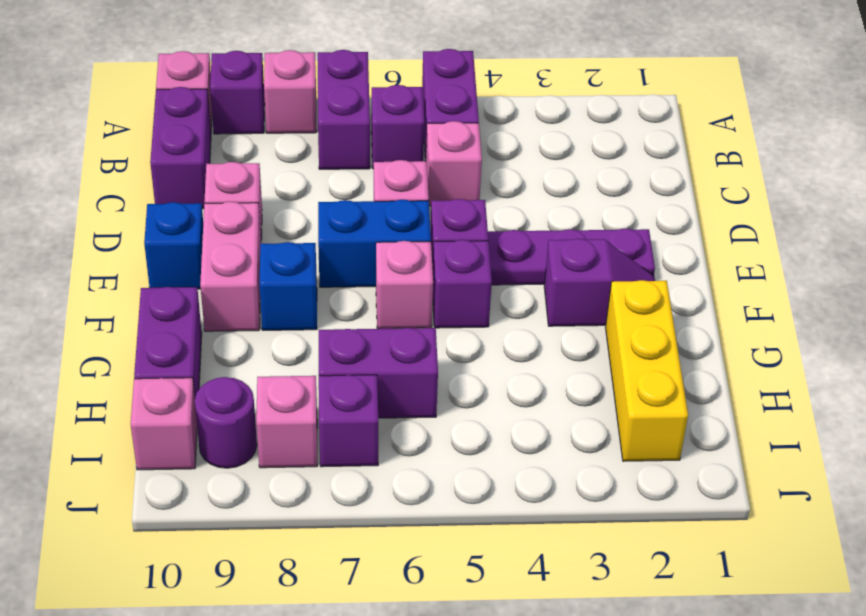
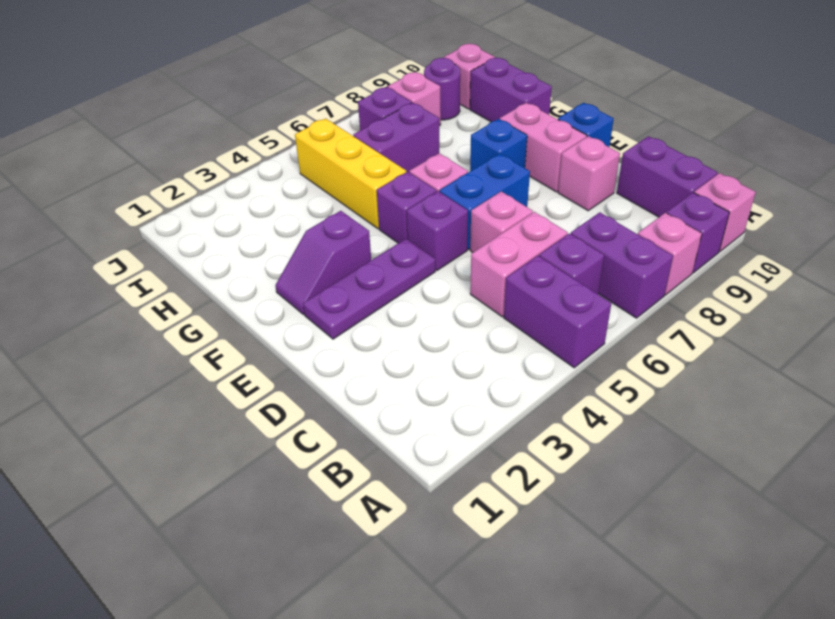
pink 1x1 brick [426,121,482,206] -> pink 1x2 brick [470,212,568,317]
yellow 1x3 brick [606,280,688,461] -> yellow 1x3 brick moved to [295,119,406,229]

